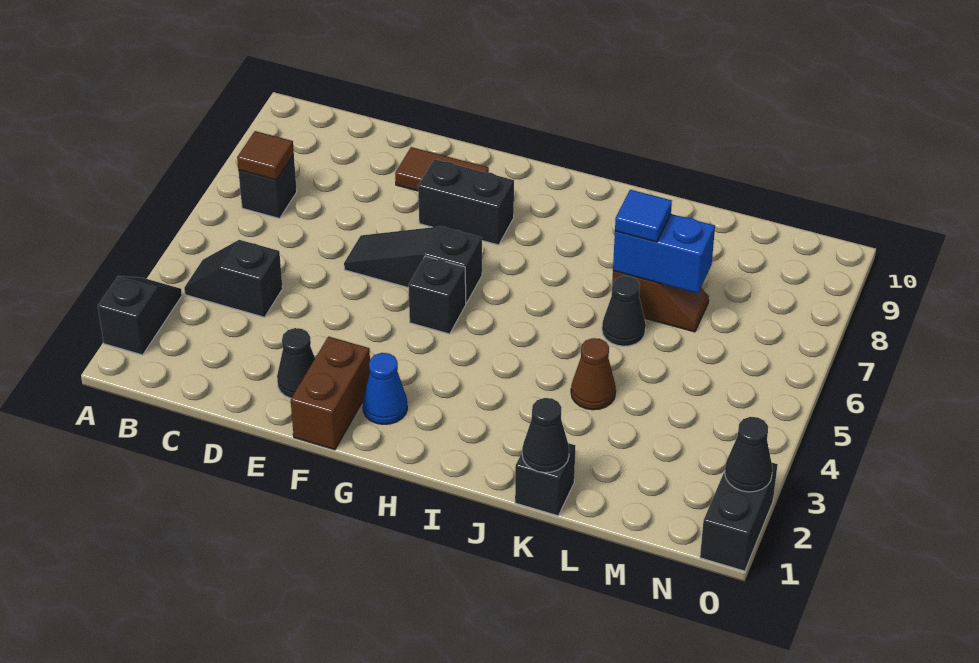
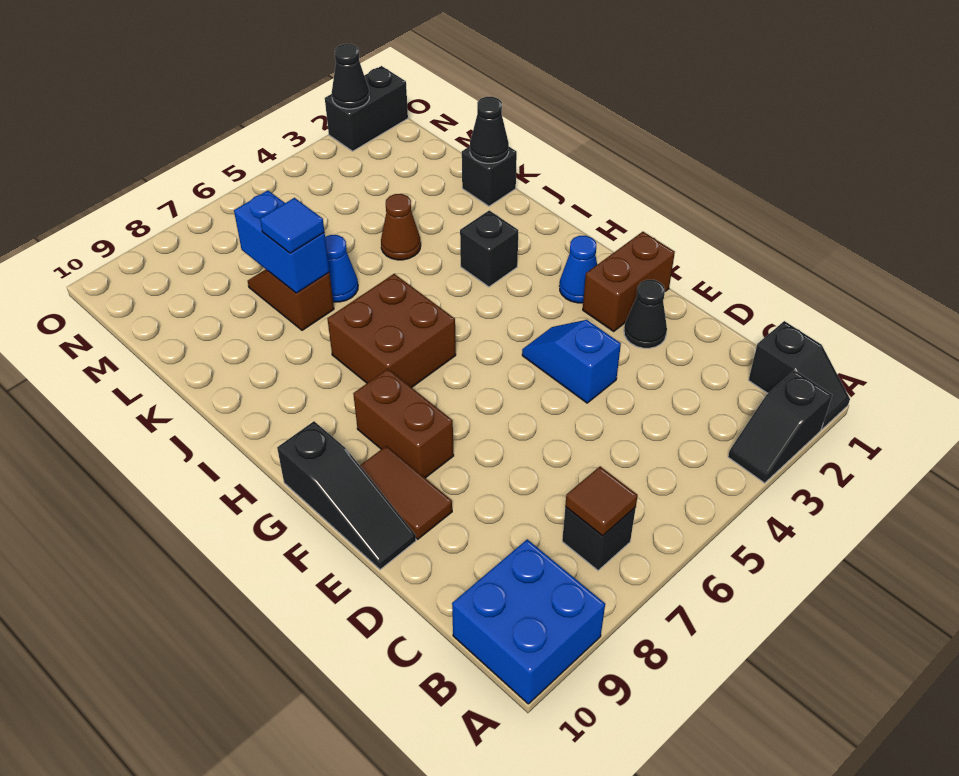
none -> blue 2x2 brick [452,539,605,704]
black 1x2 slope [184,240,283,317] -> black 1x2 slope moved to [749,321,850,429]
none -> blue 1x2 slope [522,320,621,403]
black 1x3 slope [344,226,482,303] -> black 1x3 slope moved to [277,421,416,570]
black 1x2 brick [418,159,514,245] -> brown 1x2 brick [353,369,454,478]
black 1x1 brick [408,256,466,334] -> black 1x1 brick moved to [460,210,518,287]
none -> brown 2x2 brick [327,274,456,388]
black 1x1 cone [602,276,646,346] -> blue 1x1 cone [325,235,358,302]

